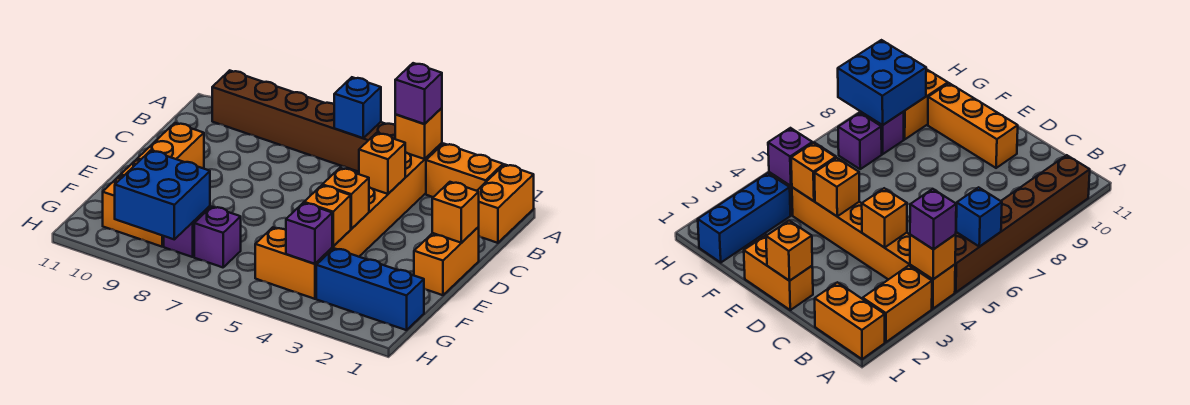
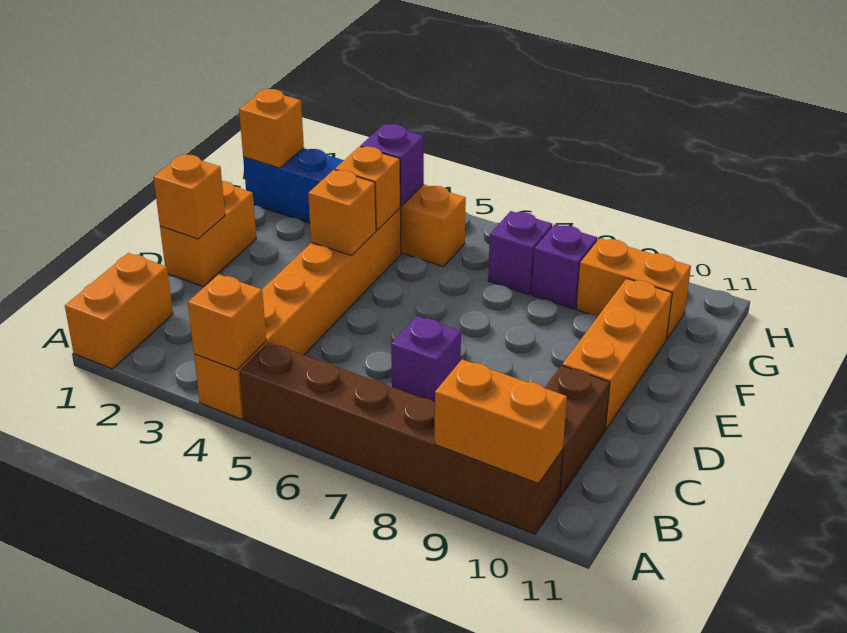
orange 1x2 brick [426,144,503,197] -> orange 1x2 brick moved to [435,360,567,483]
purple 1x1 brick [395,63,442,124] -> purple 1x1 brick moved to [391,316,461,402]
blue 1x1 brick [334,77,381,138] -> none
none -> brown 1x2 brick [545,366,610,497]
orange 1x1 brick [359,133,405,194] -> orange 1x1 brick moved to [239,89,304,168]
blue 2x2 brick [115,151,210,239] -> none

